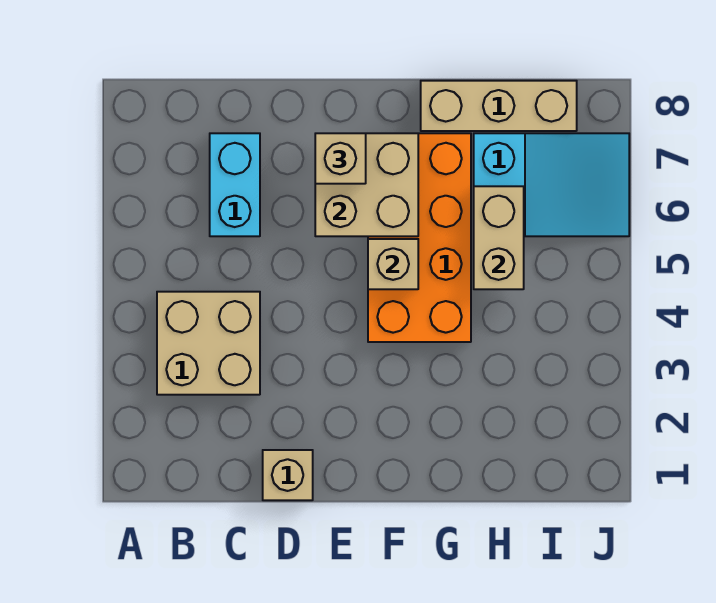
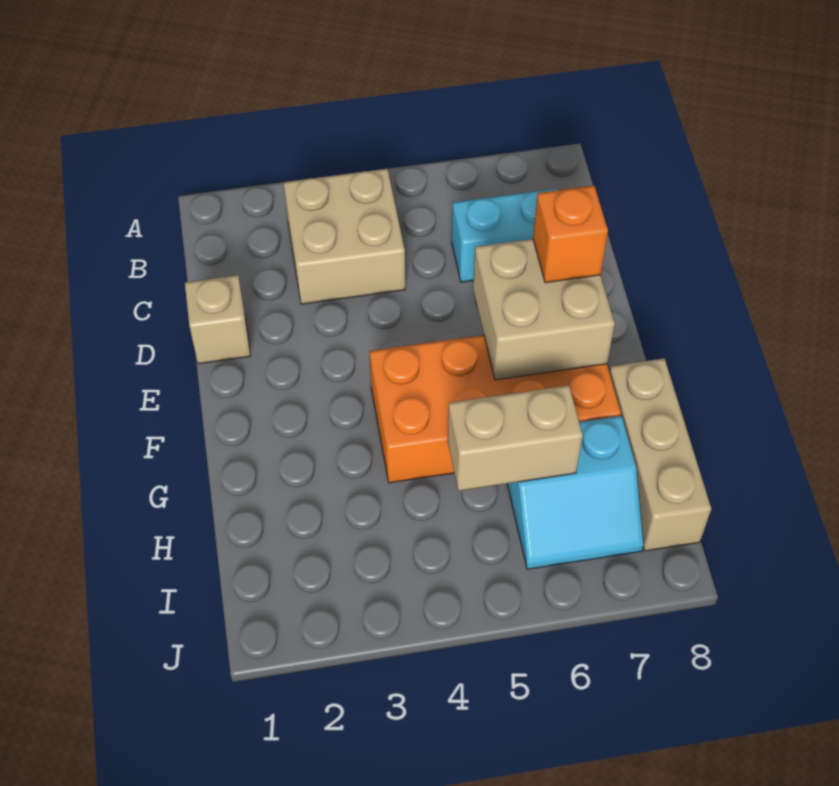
tan 1x1 brick [315,133,366,184] -> orange 1x1 brick [533,186,608,283]
tan 1x1 brick [368,239,418,289] -> none
cyan 2x3 slope [474,133,629,236] -> cyan 2x2 slope [507,416,643,569]

